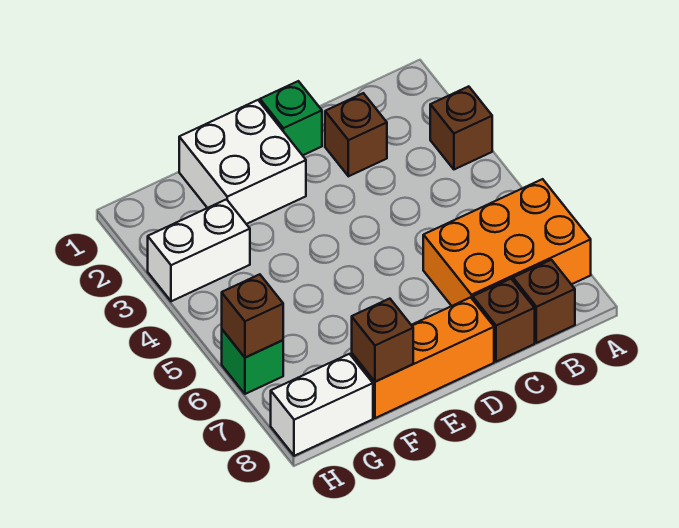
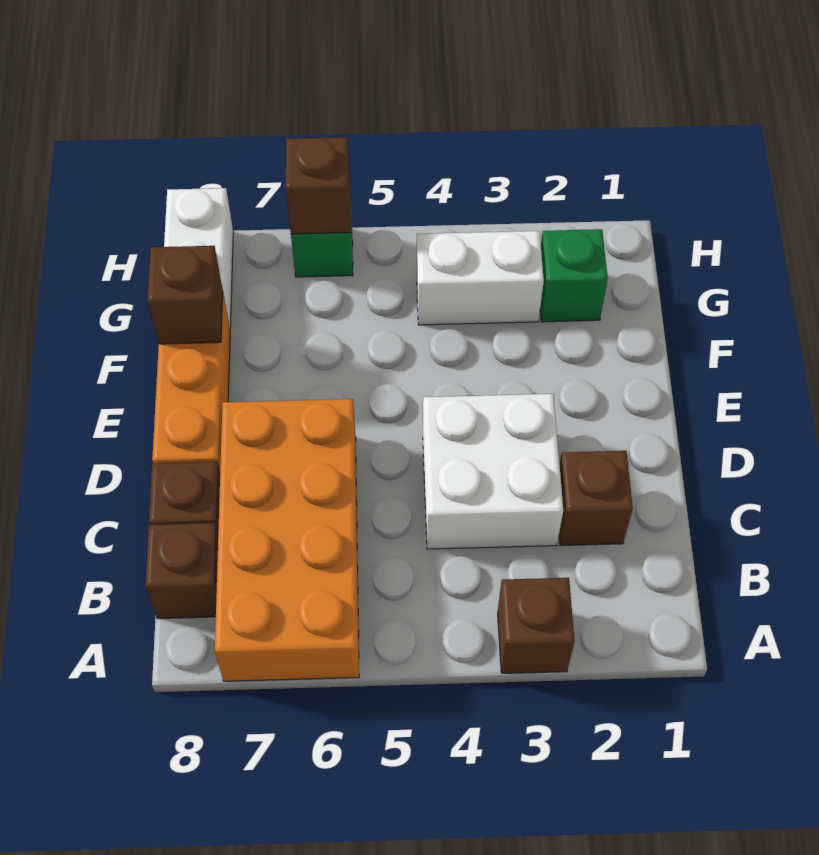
orange 2x3 brick [423,179,591,306] -> orange 2x4 brick [215,399,359,681]
green 1x1 brick [260,81,322,155] -> green 1x1 brick moved to [540,229,608,322]
white 2x2 brick [179,100,306,224] -> white 2x2 brick moved to [423,394,563,549]
white 1x2 brick [148,199,250,301] -> white 1x2 brick turned to [417,231,544,325]

